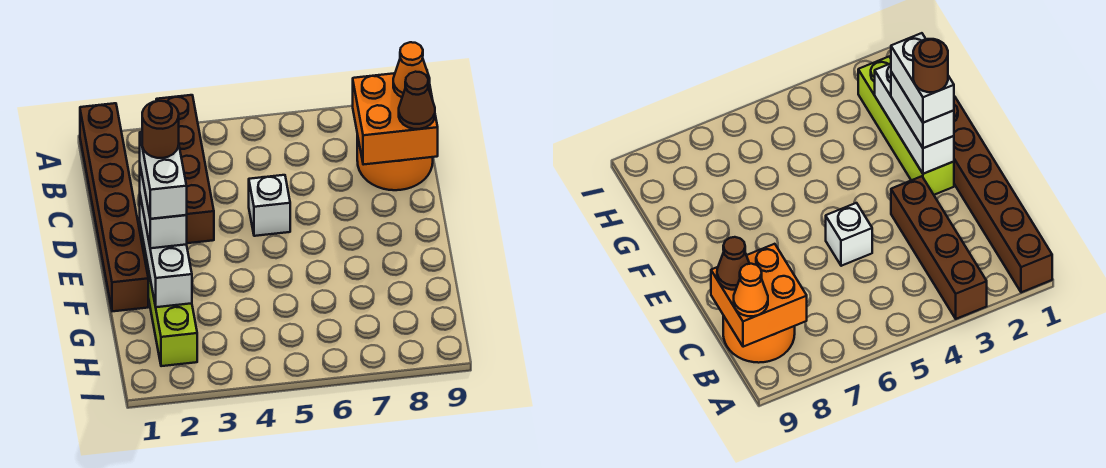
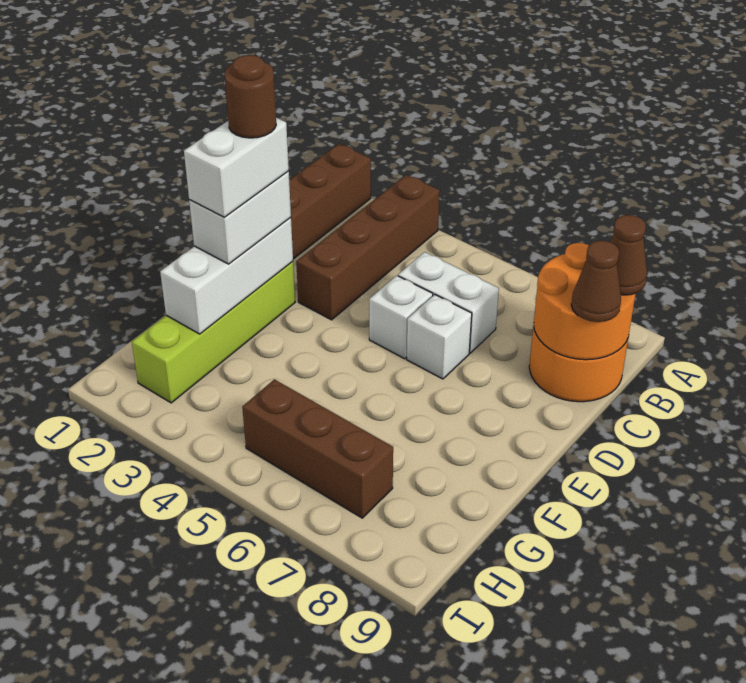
orange 2x2 brick [353,73,438,165] -> orange 2x2 round brick [534,243,636,360]
orange 1x1 cone [393,42,430,97] -> brown 1x1 cone [610,215,647,295]
none -> white 1x2 brick [398,252,499,353]
none -> white 1x1 brick [407,295,472,379]
none -> brown 1x3 brick [242,379,393,518]

